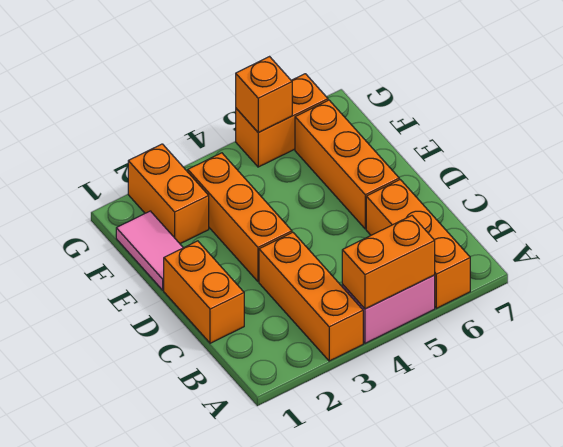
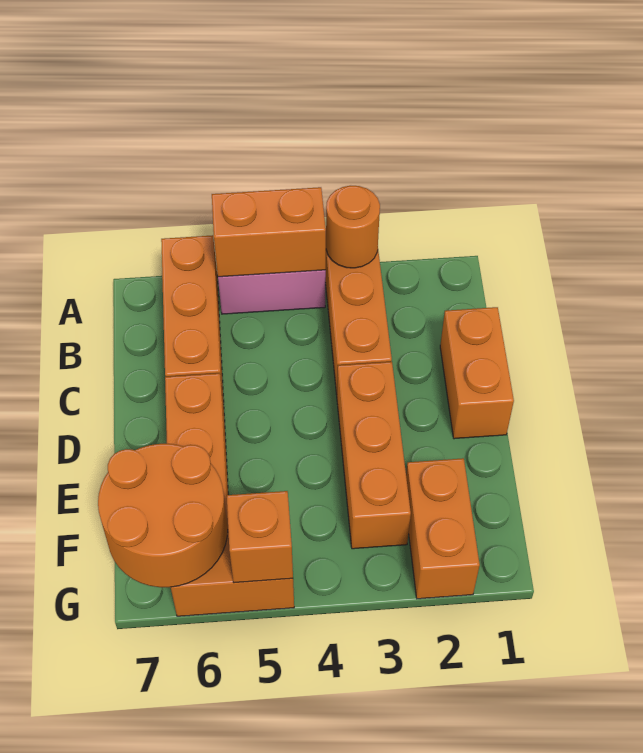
none -> orange 1x1 round brick [326,186,380,268]
pink 1x2 tile [116,211,183,290] -> none
none -> orange 2x2 round brick [98,444,228,587]

